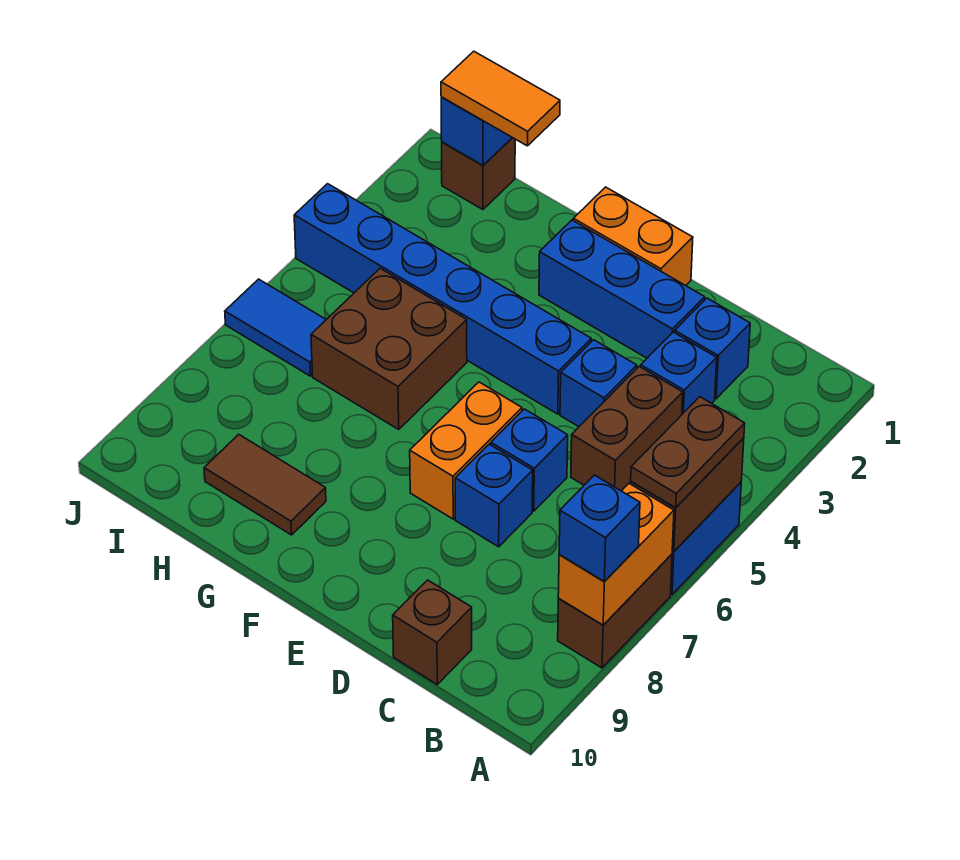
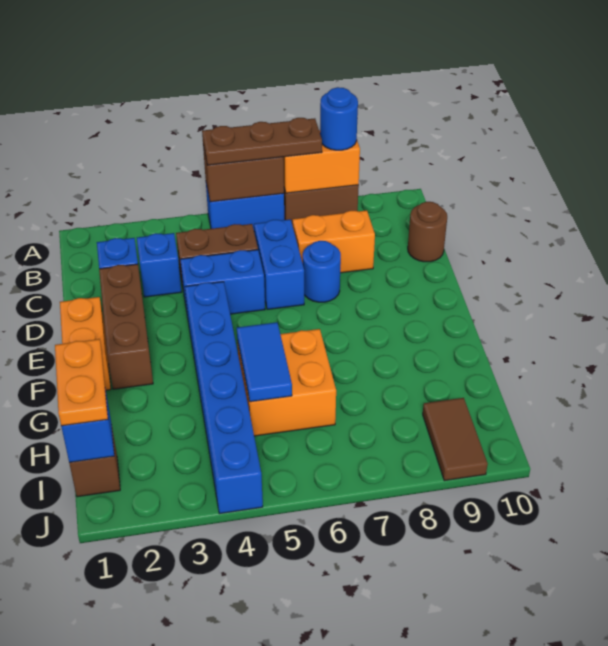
brown 1x2 plate [631,397,745,508] -> brown 1x3 plate [202,118,322,165]
blue 1x1 brick [559,475,640,582] -> blue 1x1 round brick [320,87,358,150]
brown 1x1 brick [393,580,472,684] -> brown 1x1 round brick [408,202,447,262]
blue 1x3 brick [539,220,705,358] -> brown 1x3 brick [99,264,153,389]
blue 1x1 brick [560,340,637,427] -> blue 1x2 brick [180,250,265,317]
blue 1x1 brick [491,409,568,511] -> blue 1x2 brick [254,219,304,310]
blue 1x1 brick [455,444,533,547] -> blue 1x1 round brick [303,241,341,302]
orange 1x2 brick [410,382,522,519] -> orange 1x2 brick moved to [293,210,375,273]
brown 2x2 brick [311,268,467,429] -> orange 2x2 brick [237,329,336,436]
brown 1x2 tile [204,434,326,535] -> brown 1x2 tile moved to [423,398,488,481]
orange 1x2 tile [441,51,560,146] -> orange 1x2 plate [55,339,108,426]
blue 1x2 tile [225,279,326,376] -> blue 1x2 tile moved to [237,322,292,402]

